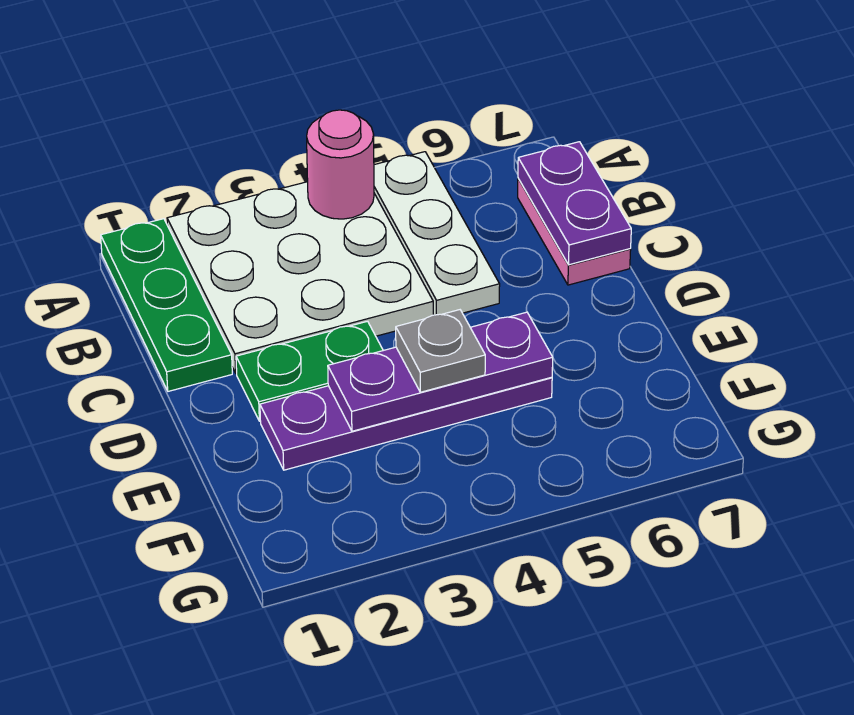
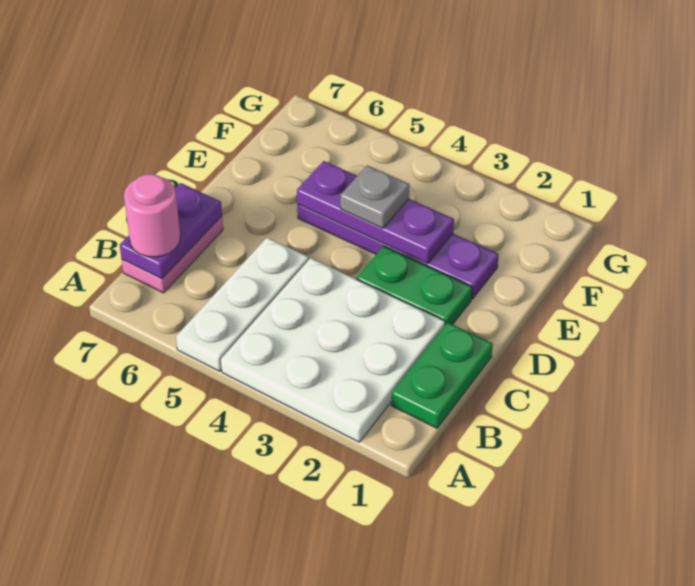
green 1x3 plate [101,219,232,391] -> green 1x2 plate [391,322,493,428]
pink 1x1 round brick [307,110,374,219] -> pink 1x1 round brick moved to [124,174,180,257]

